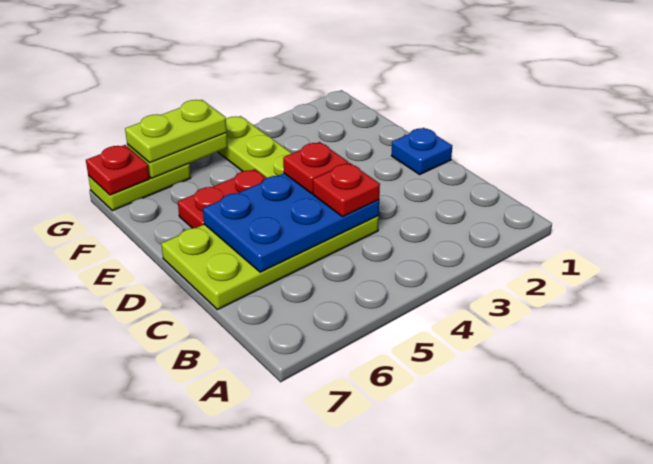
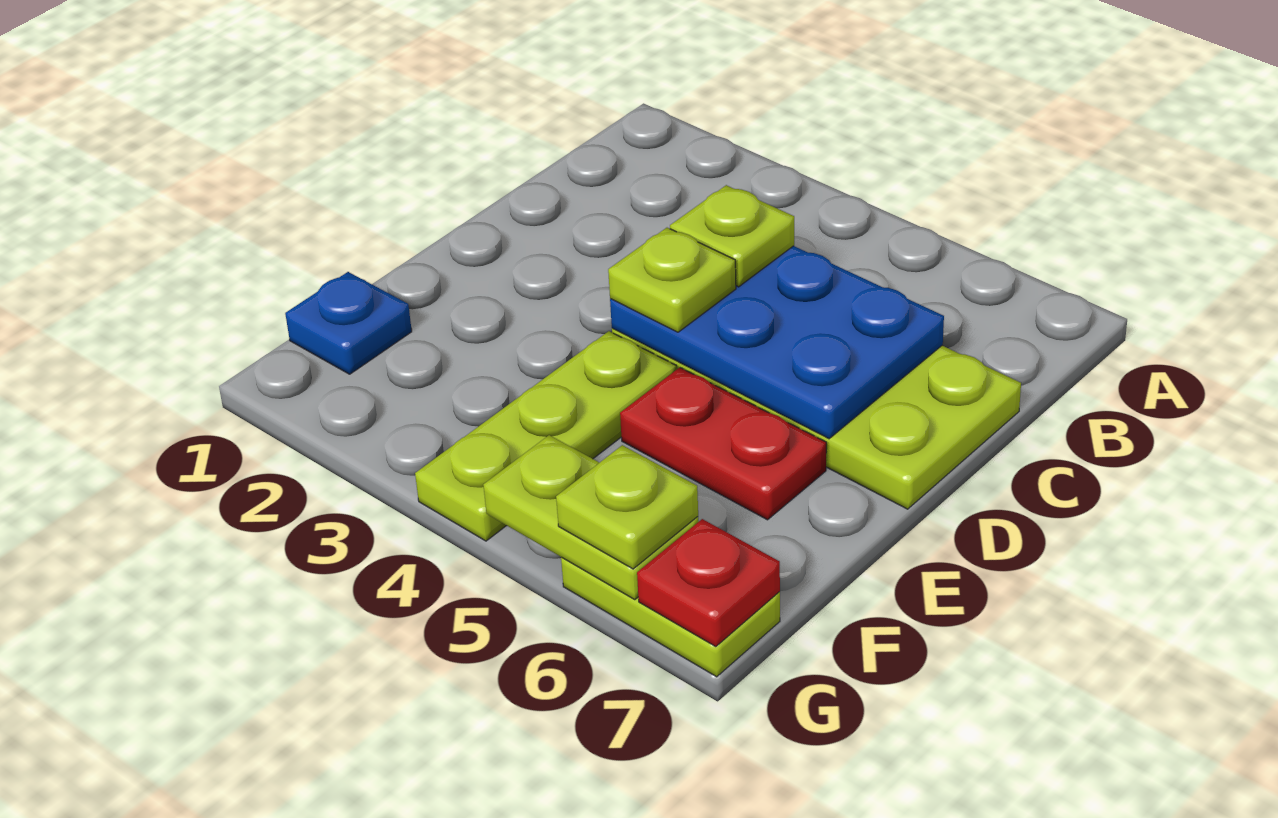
red 1x1 plate [313,163,380,217] -> lime 1x1 plate [670,185,794,287]
blue 1x1 plate [391,128,452,174] -> blue 1x1 plate moved to [285,272,412,374]
red 1x1 plate [283,142,348,193] -> lime 1x1 plate [608,228,736,332]
lime 1x2 plate [125,100,227,163] -> lime 1x1 plate [556,445,698,569]

